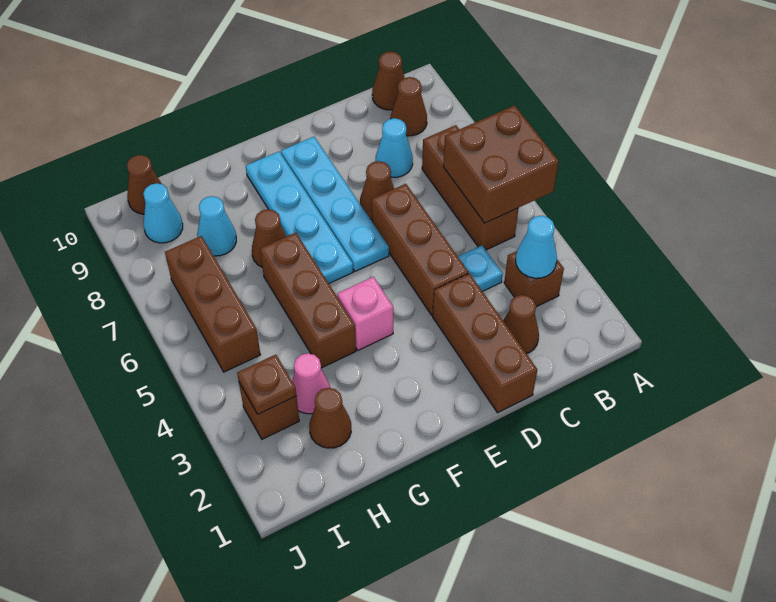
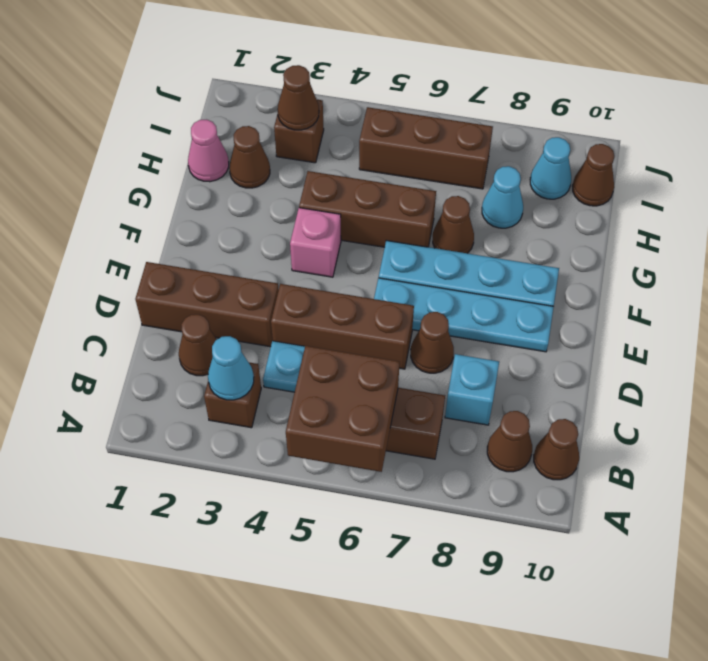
cyan 1x1 cone [376,118,413,177] -> cyan 1x1 brick [445,354,499,425]
pink 1x1 cone [292,353,330,414] -> pink 1x1 cone moved to [188,120,229,182]
brown 1x1 plate [237,355,296,414] -> brown 1x1 cone [278,65,319,130]

